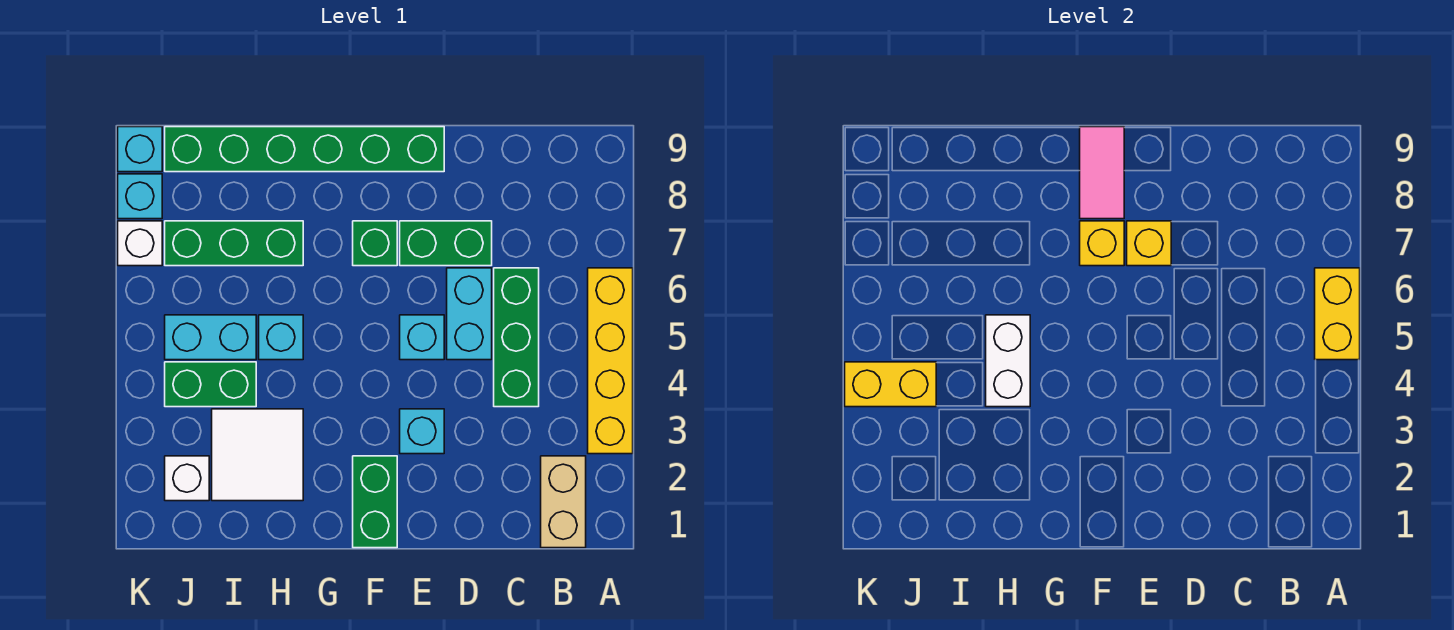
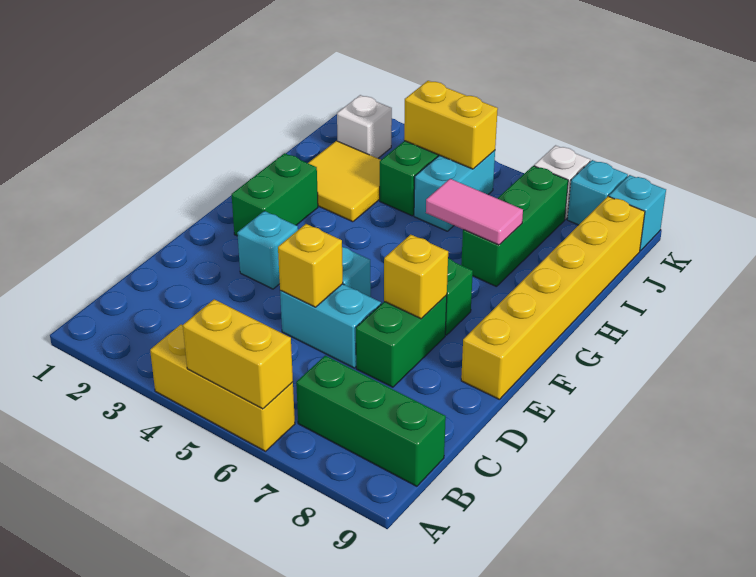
yellow 1x4 brick [588,268,633,454] -> yellow 1x3 brick [150,325,295,451]
tan 1x2 brick [541,456,586,548] -> none
green 1x3 brick [494,268,539,407] -> green 1x3 brick moved to [296,356,446,486]
green 1x6 brick [165,127,444,172] -> yellow 1x6 brick [461,196,645,399]
green 1x2 brick [353,456,397,548] -> green 1x2 brick turned to [232,153,318,236]
yellow 1x1 brick [1080,221,1124,266] -> yellow 1x1 brick moved to [278,224,343,307]
pink 1x2 tile [1080,127,1124,219] -> pink 1x2 tile moved to [426,179,523,245]
white 2x2 tile [212,409,303,501] -> yellow 2x2 tile [308,141,381,222]
white 1x2 brick [986,315,1030,407] -> none
cyan 1x1 brick [259,315,303,360] -> none
yellow 1x2 brick [845,362,936,407] -> yellow 1x2 brick turned to [404,81,498,169]

